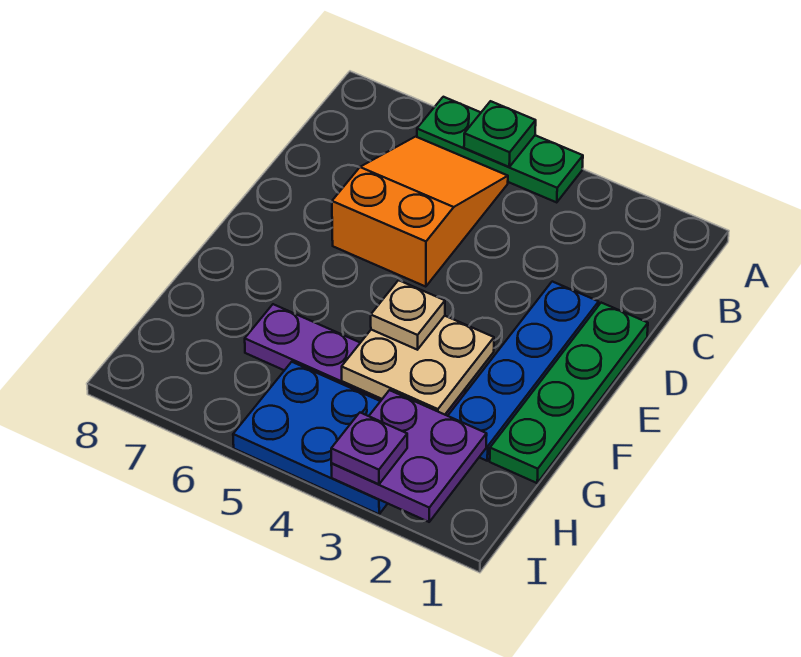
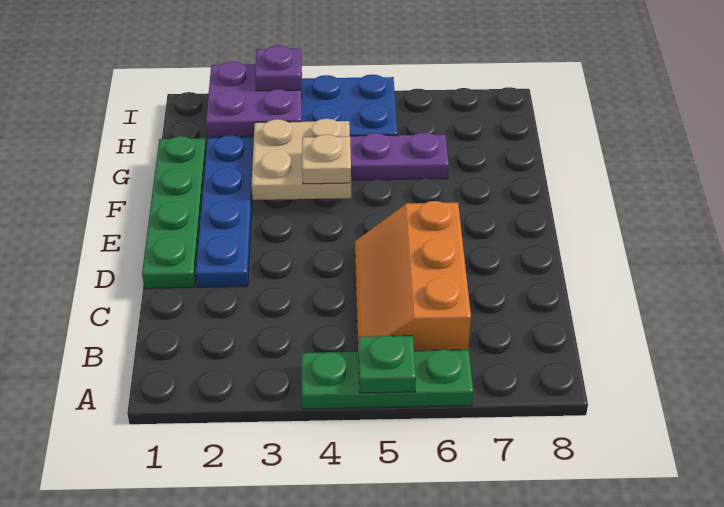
orange 2x3 slope [332,137,508,287] -> orange 2x3 slope turned to [355,201,471,351]

